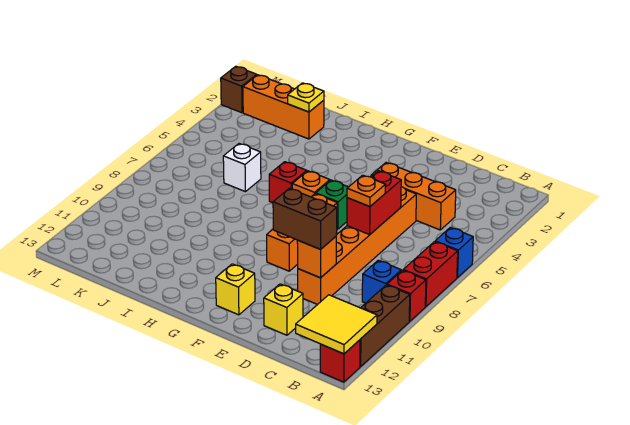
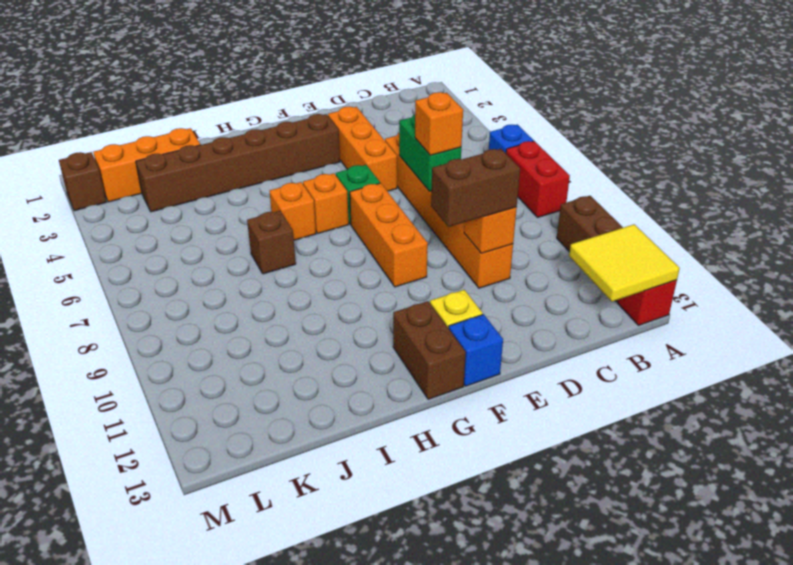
red 1x1 brick [387,270,426,321] -> none
blue 1x1 brick [362,260,401,303] -> blue 1x1 brick moved to [449,314,503,386]
orange 1x3 brick [371,163,456,230] -> orange 1x3 brick turned to [328,106,397,191]
red 1x2 brick [347,171,401,235] -> green 1x2 brick [399,115,461,191]
orange 1x1 plate [347,175,385,207] -> orange 1x1 brick [415,92,463,155]
yellow 1x1 brick [264,284,303,335] -> none
none -> brown 1x6 brick [136,114,340,212]
none -> brown 1x2 brick [393,301,466,399]
red 1x1 brick [269,162,307,203] -> orange 1x1 brick [269,182,316,240]
none -> brown 1x1 brick [247,211,296,274]
yellow 1x1 plate [288,83,324,112] -> none
white 1x1 brick [223,144,261,192] -> none

